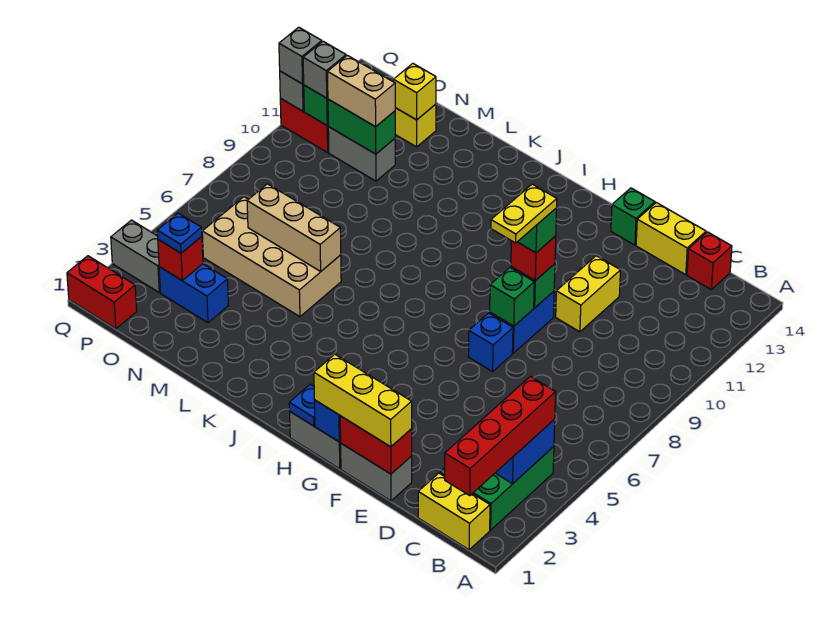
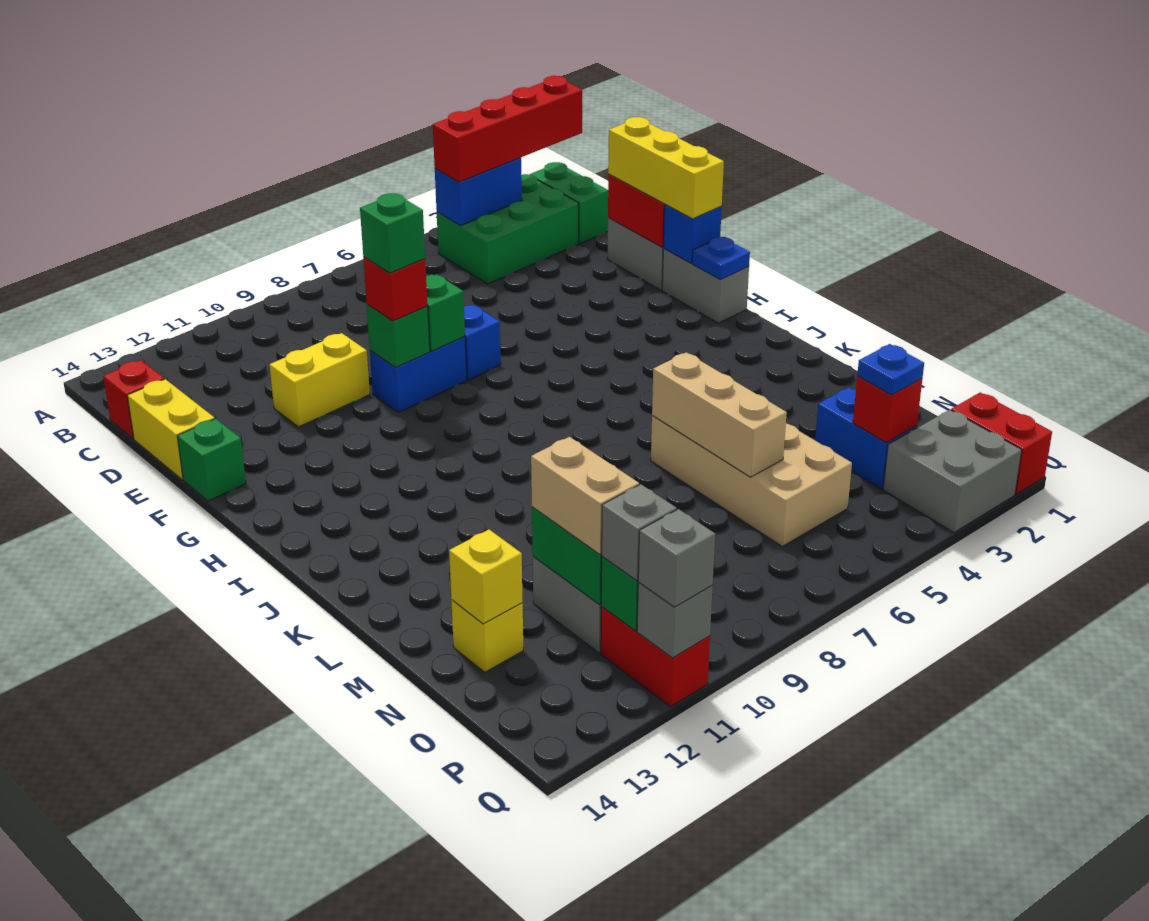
yellow 1x2 brick [418,473,490,550] -> green 1x2 brick [530,162,608,244]
yellow 1x2 plate [491,184,557,243] -> none
grey 1x2 brick [111,220,160,292] -> grey 2x2 brick [883,410,1022,532]

